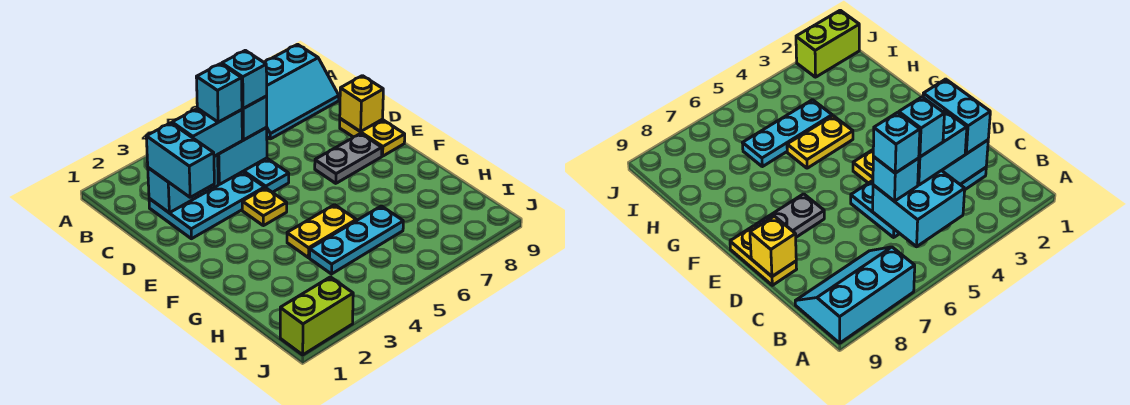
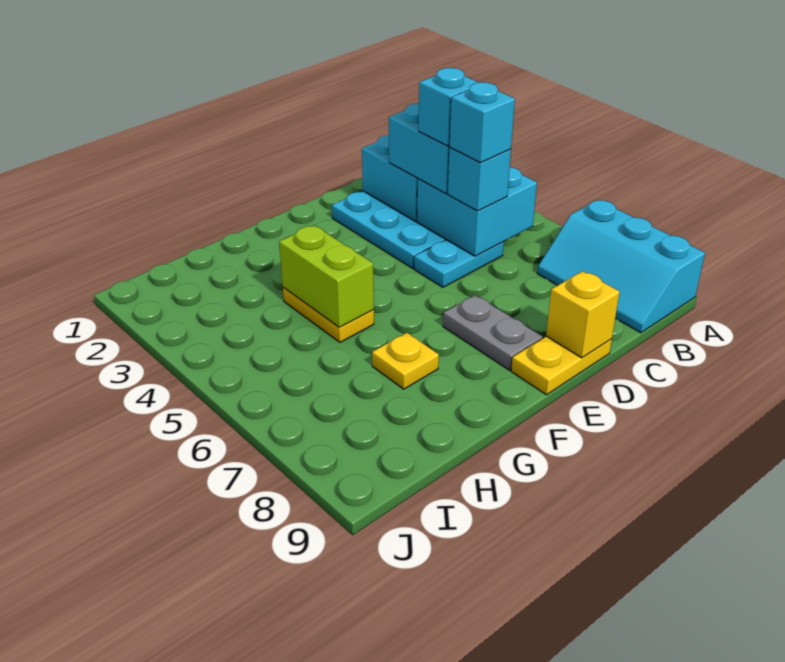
cyan 1x2 brick [146,123,214,197] -> none
yellow 1x1 plate [242,188,287,226] -> yellow 1x1 plate moved to [372,333,439,389]
cyan 1x3 plate [310,206,403,274] -> none
lime 1x2 brick [280,277,353,355] -> lime 1x2 brick moved to [279,225,374,327]

